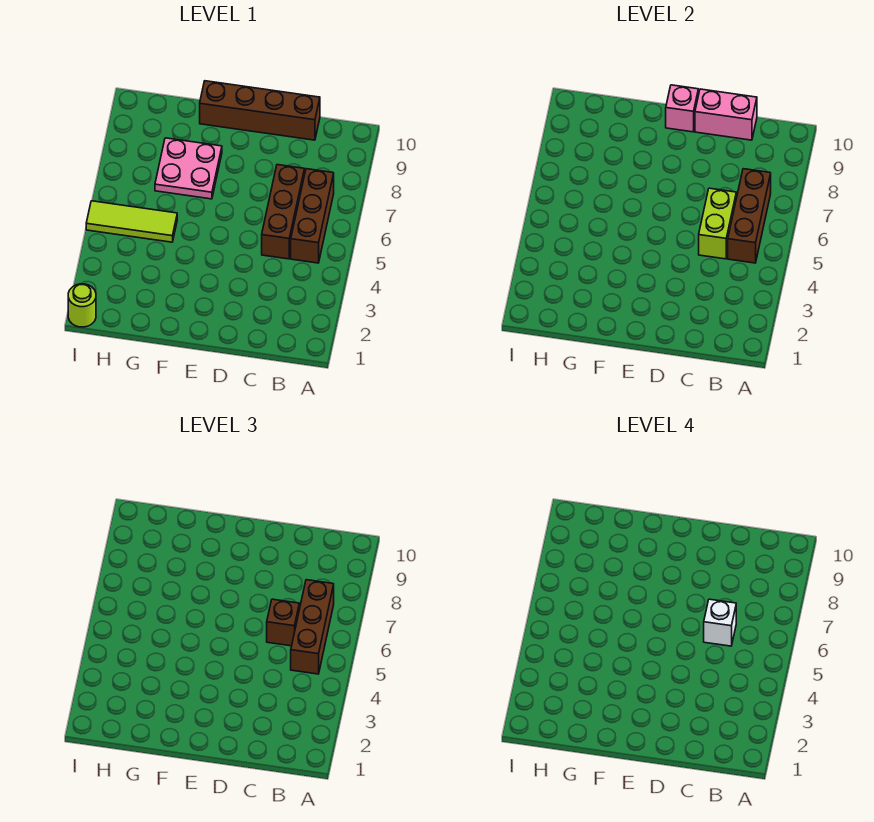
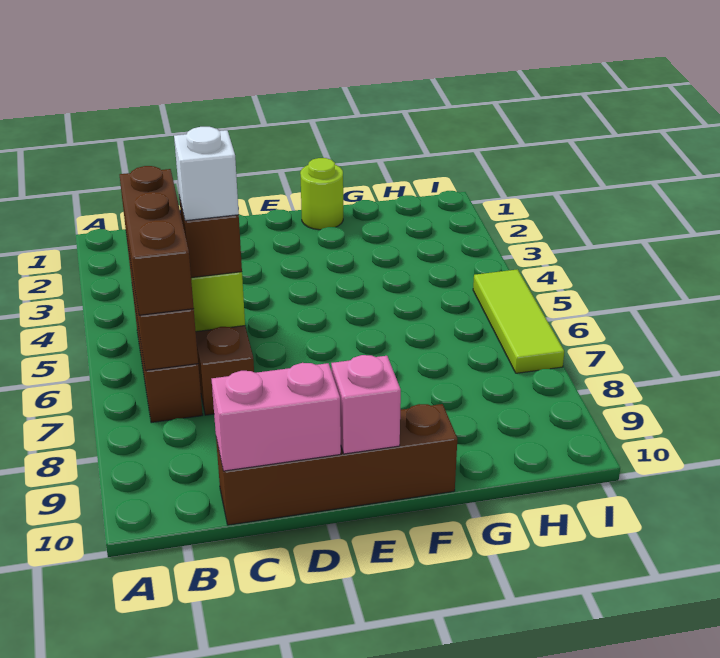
pink 2x2 plate [155,138,222,199] -> none
lime 1x3 tile [86,201,177,242] -> lime 1x3 tile turned to [473,269,564,373]
lime 1x1 round brick [68,284,96,327] -> lime 1x1 round brick moved to [300,158,343,230]

